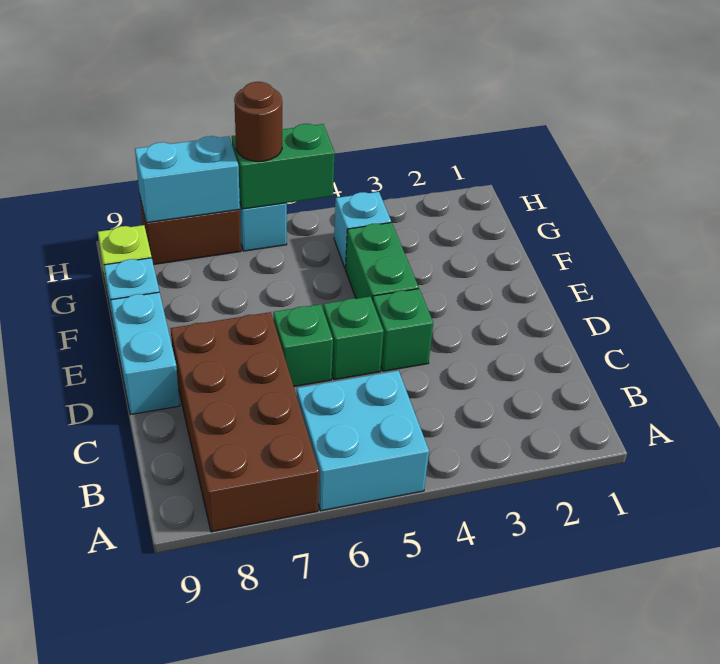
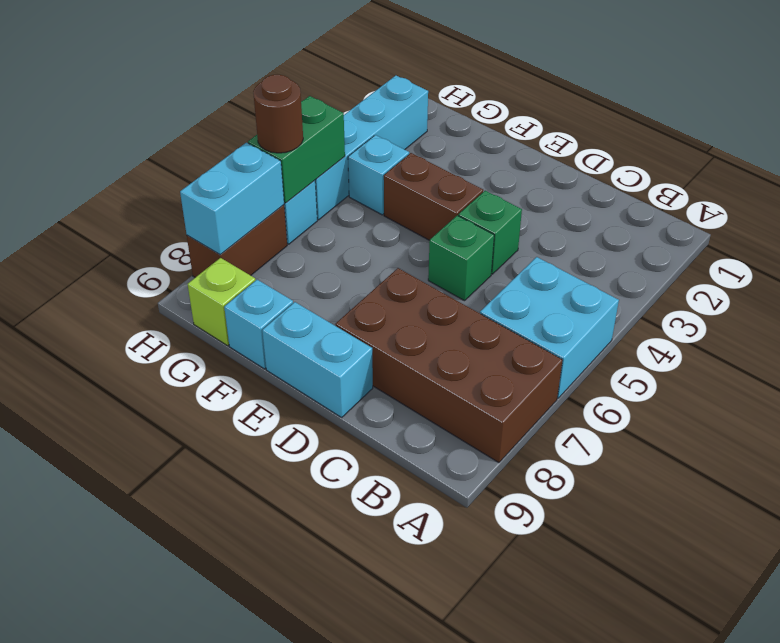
green 1x1 brick [273,304,333,387] -> none
green 1x2 brick [346,223,419,301] -> brown 1x2 brick [384,153,483,240]
none -> cyan 1x4 brick [315,76,428,220]

